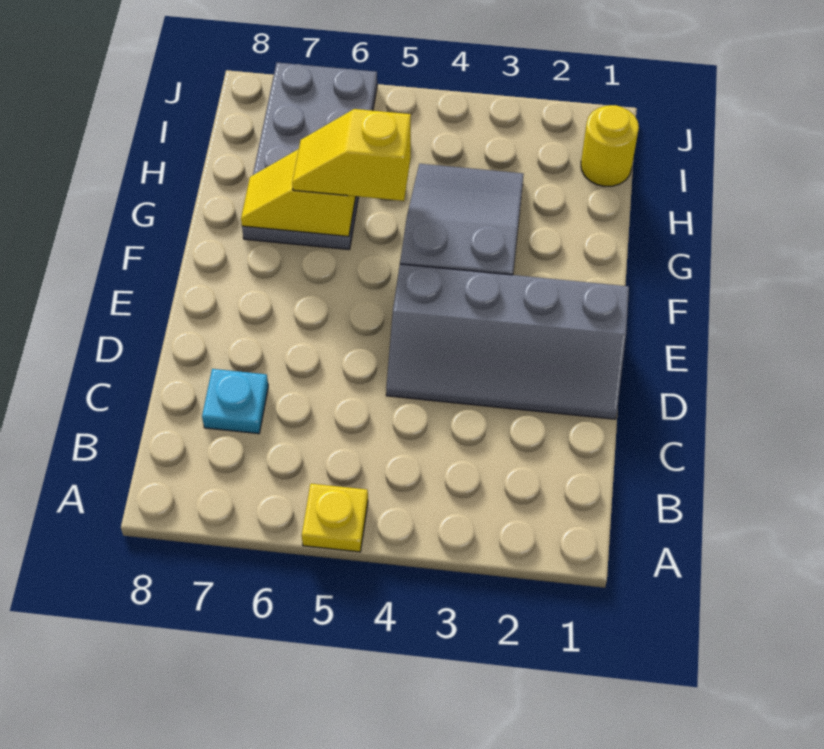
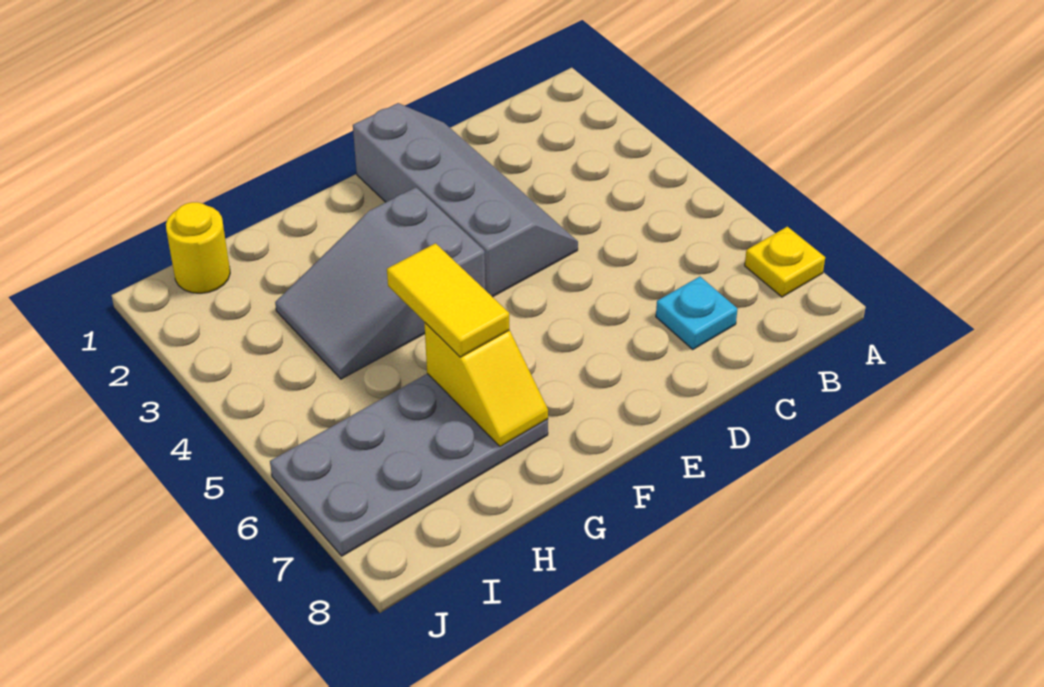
yellow 1x1 plate [302,484,368,552] -> yellow 1x1 plate moved to [745,227,825,297]
yellow 1x2 slope [292,109,411,201] -> yellow 1x2 tile [387,243,509,357]

